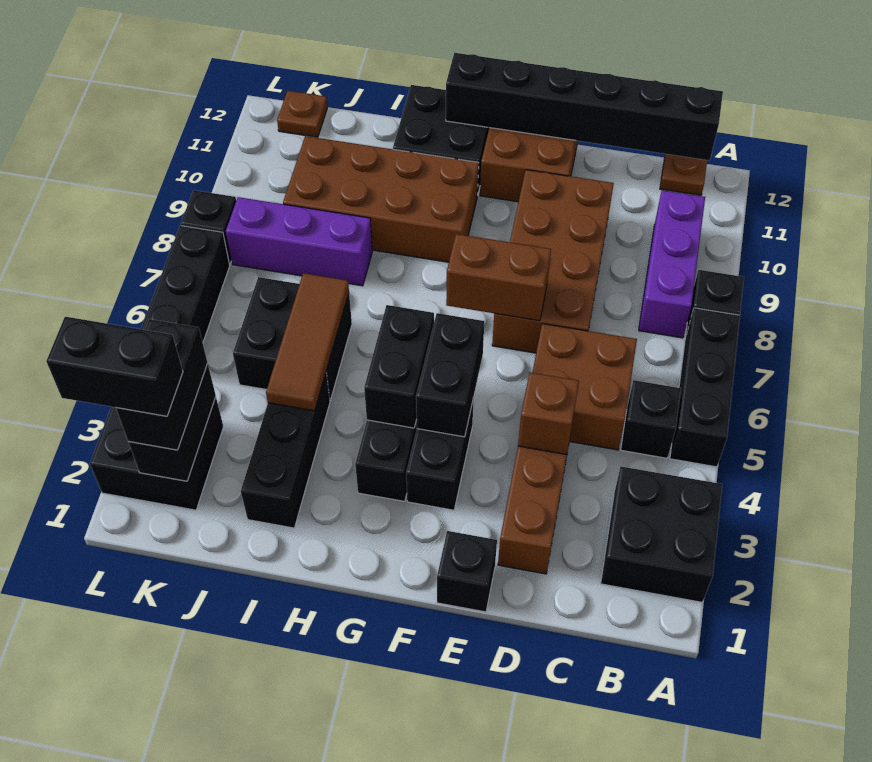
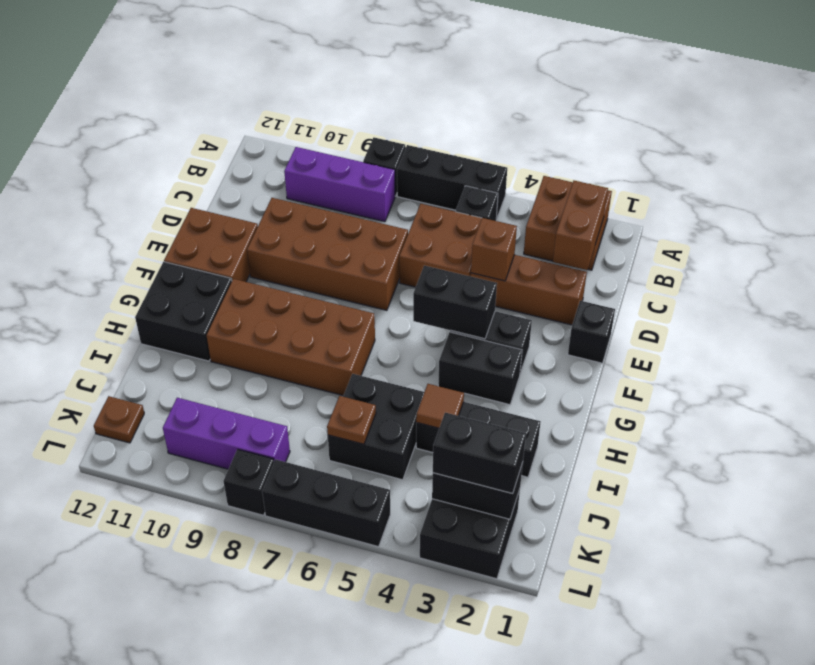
black 2x2 brick [601,467,722,602] -> brown 2x2 brick [524,176,612,270]
brown 1x1 plate [660,154,707,195] -> brown 1x1 plate moved to [327,396,376,444]
black 1x6 brick [446,53,723,160] -> none
brown 1x2 brick [446,234,551,321] -> brown 1x2 brick moved to [553,181,608,270]
black 1x2 brick [364,305,434,428] -> none
brown 2x4 brick [283,136,479,262] -> brown 2x4 brick turned to [207,279,375,396]
brown 1x3 tile [266,273,349,411] -> brown 1x1 tile [416,384,464,428]
purple 1x3 brick [226,197,372,286] -> purple 1x3 brick turned to [163,398,290,469]
black 1x2 brick [46,317,183,416] -> none

